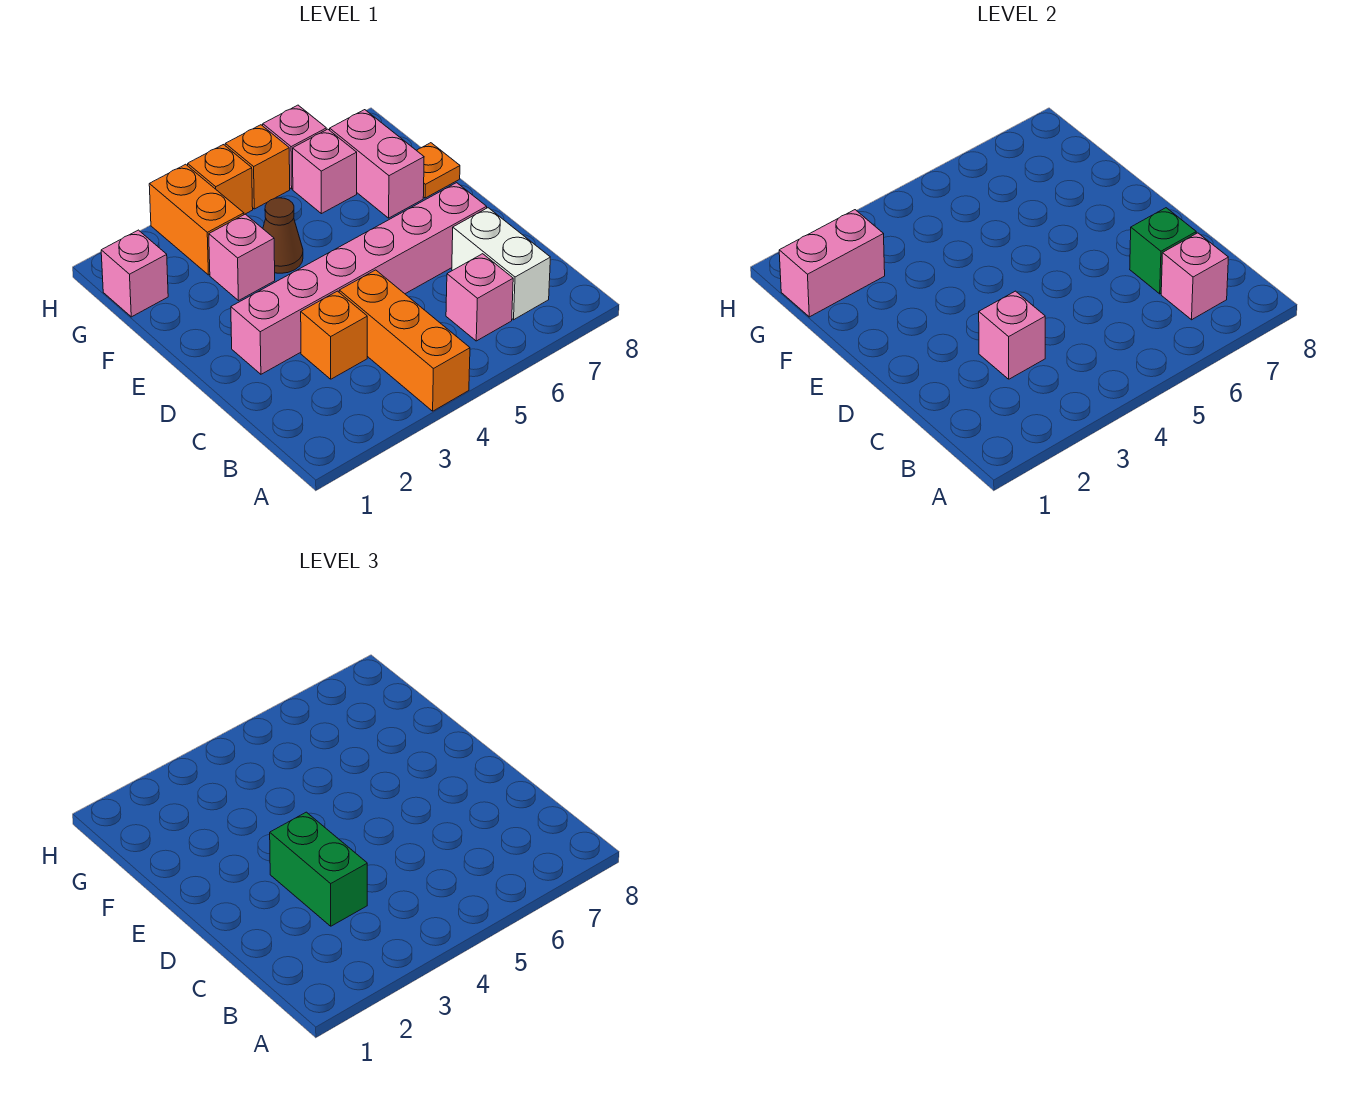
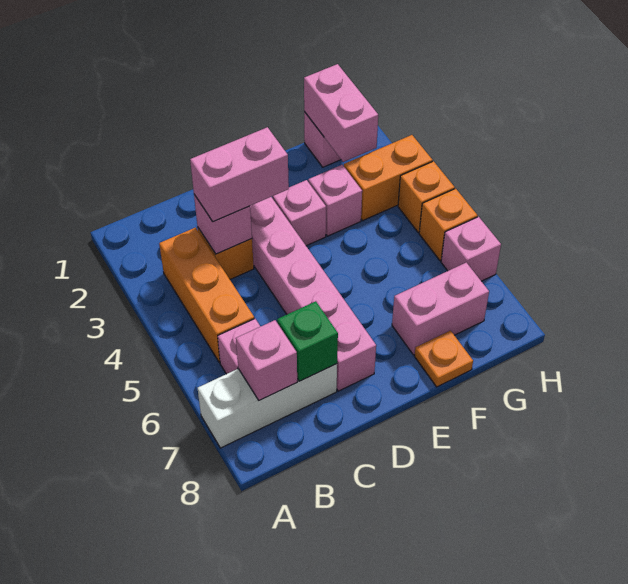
orange 1x3 brick [339,270,470,411] -> orange 1x3 brick turned to [159,228,254,363]
white 1x2 brick [452,208,550,320] -> white 1x3 brick [198,364,337,448]
green 1x2 brick [270,812,367,926] -> pink 1x2 brick [190,127,289,222]
brown 1x1 cone [263,198,303,273] -> none
pink 1x1 brick [293,129,357,214] -> pink 1x1 brick moved to [272,180,326,246]

